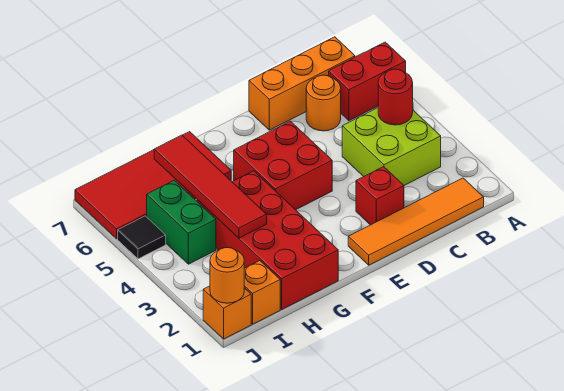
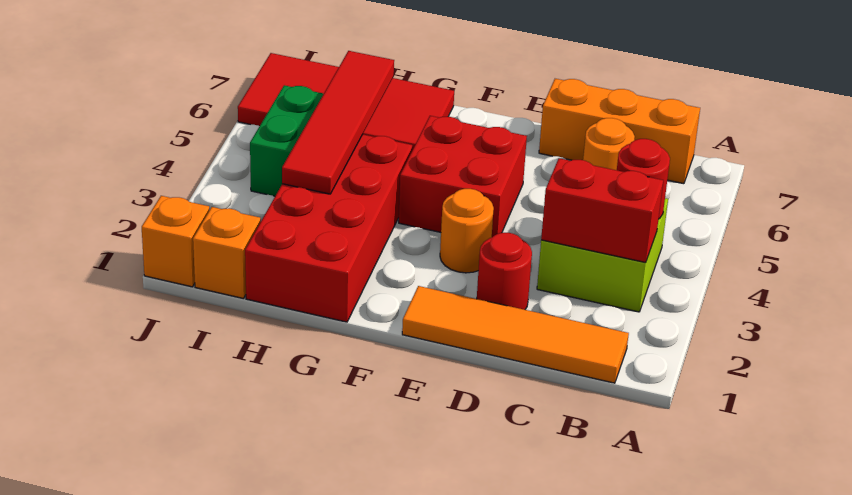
red 1x2 brick [329,42,406,121] -> red 1x2 brick moved to [541,158,663,263]
red 1x1 brick [356,167,404,225] -> red 1x1 round brick [477,233,532,310]
orange 1x1 round brick [210,248,244,303] -> orange 1x1 round brick moved to [440,189,494,273]
black 1x1 tile [118,216,166,259] -> none

